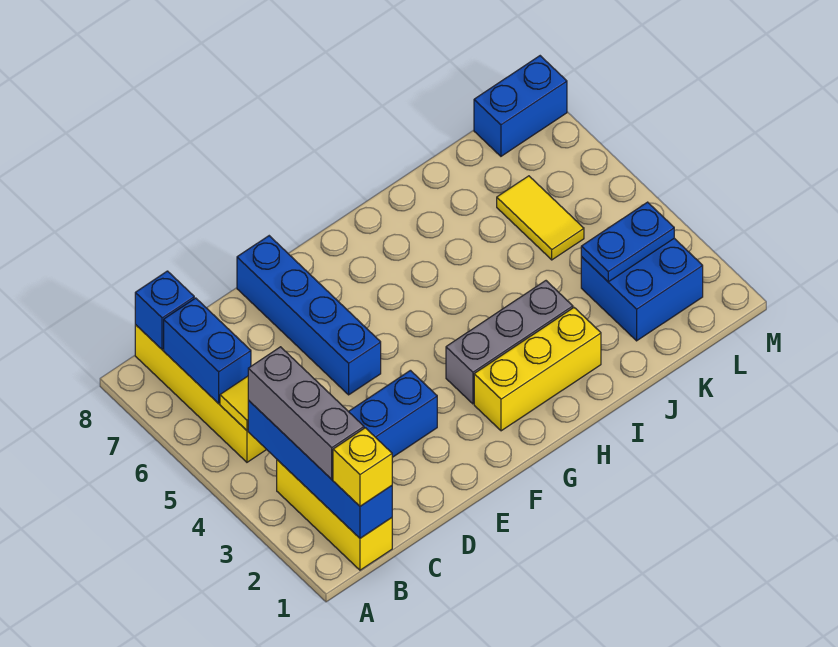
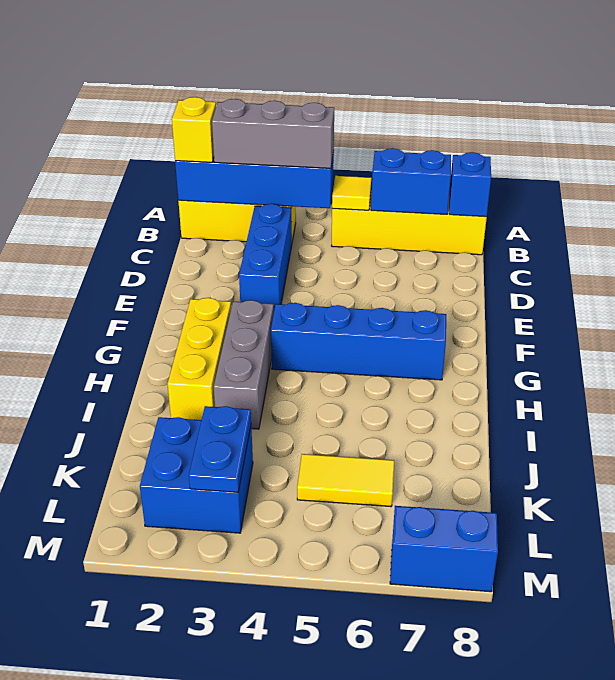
blue 1x4 brick [237,236,381,395] -> blue 1x4 brick moved to [271,303,446,380]
blue 1x2 brick [474,56,567,156] -> blue 1x2 brick turned to [390,506,498,592]

